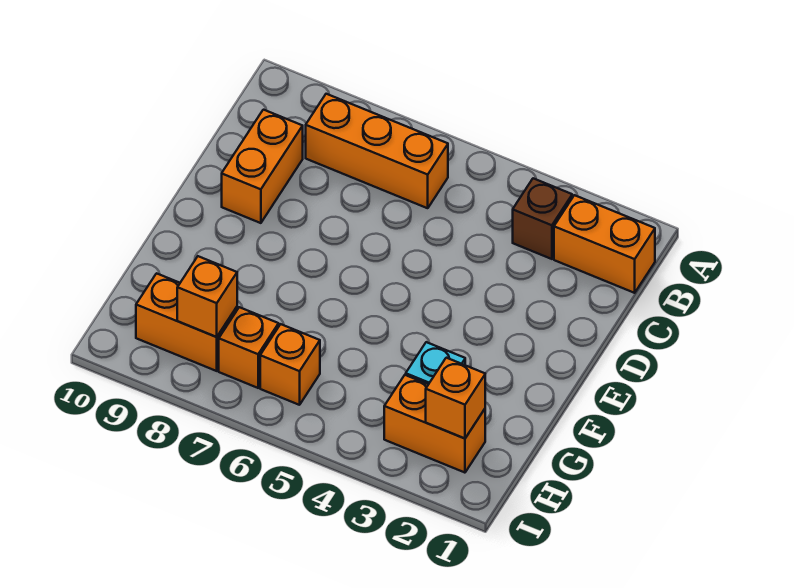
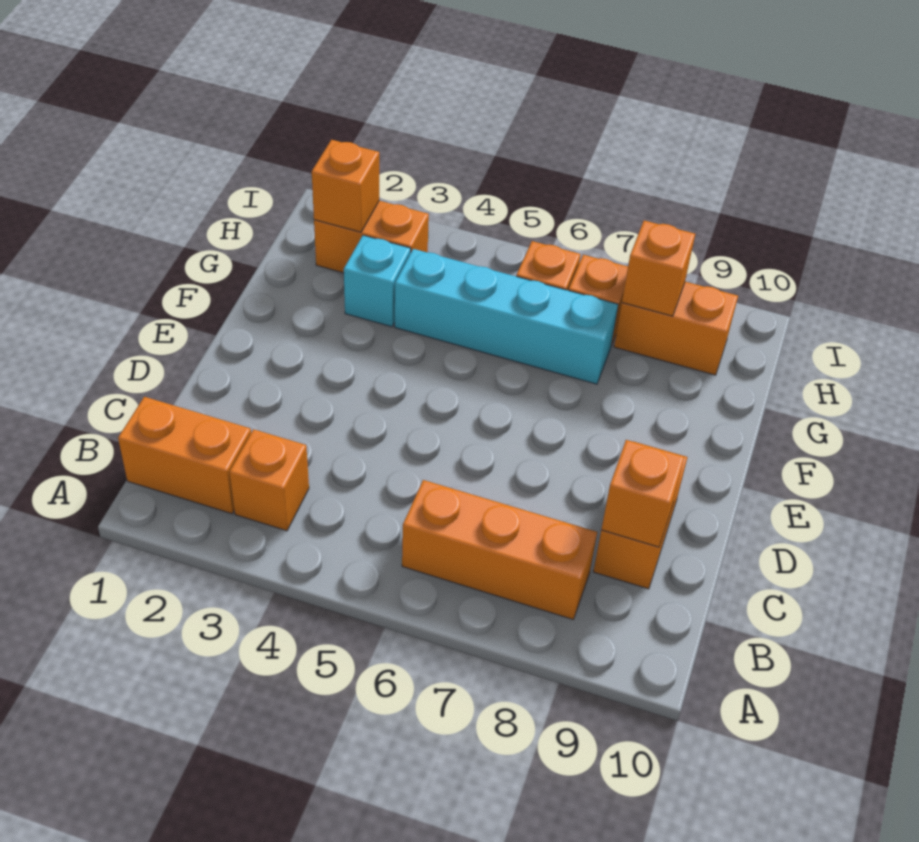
brown 1x1 brick [513,178,572,259] -> orange 1x1 brick [229,429,309,531]
none -> orange 1x1 brick [601,440,684,547]
none -> cyan 1x4 brick [395,249,618,384]

